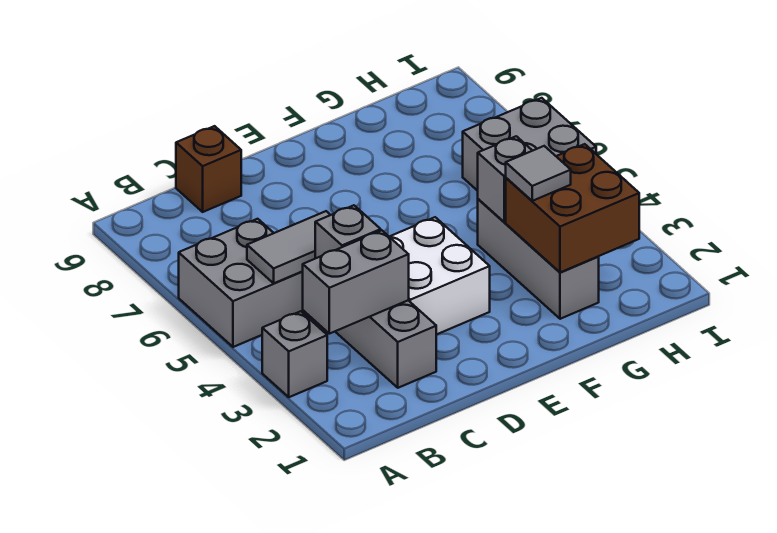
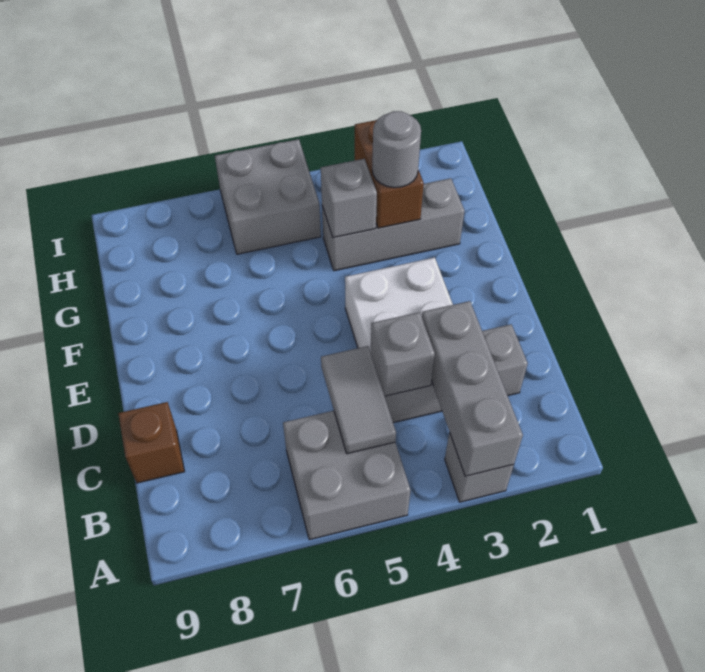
grey 1x2 brick [303,230,409,334] -> grey 1x3 brick [422,301,523,476]
brown 2x2 brick [506,144,639,272] -> brown 1x2 brick [355,120,424,228]
grey 1x1 tile [506,146,571,201] -> grey 1x1 round brick [372,111,421,188]

